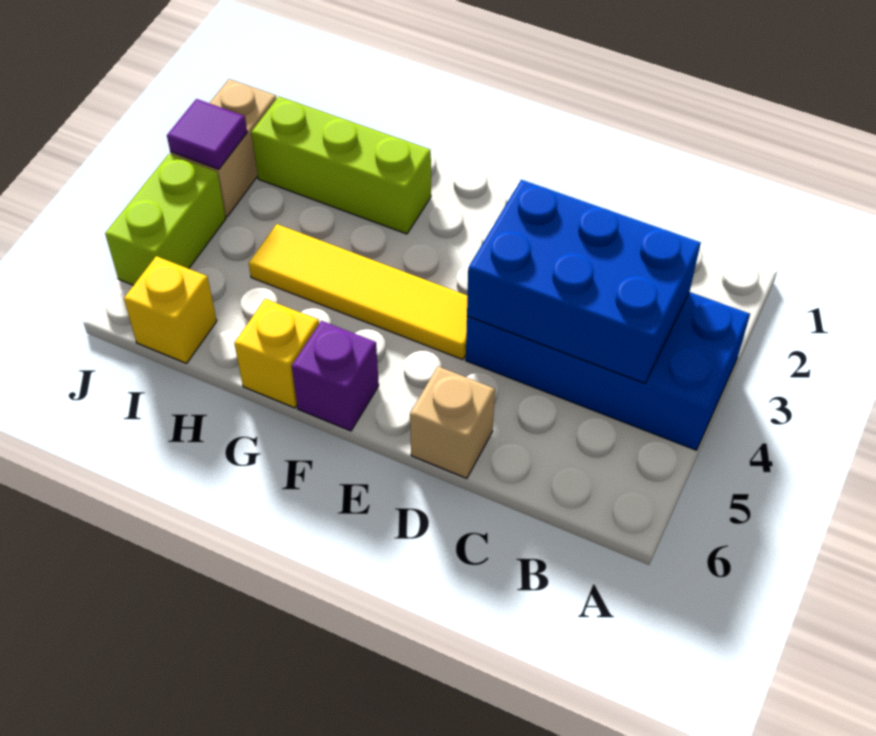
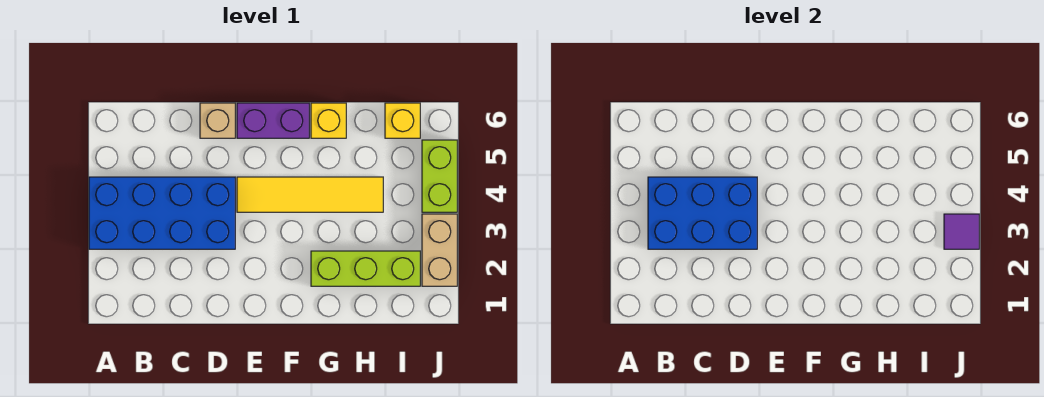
purple 1x1 brick [292,321,379,431] -> purple 1x2 brick [237,103,309,138]

